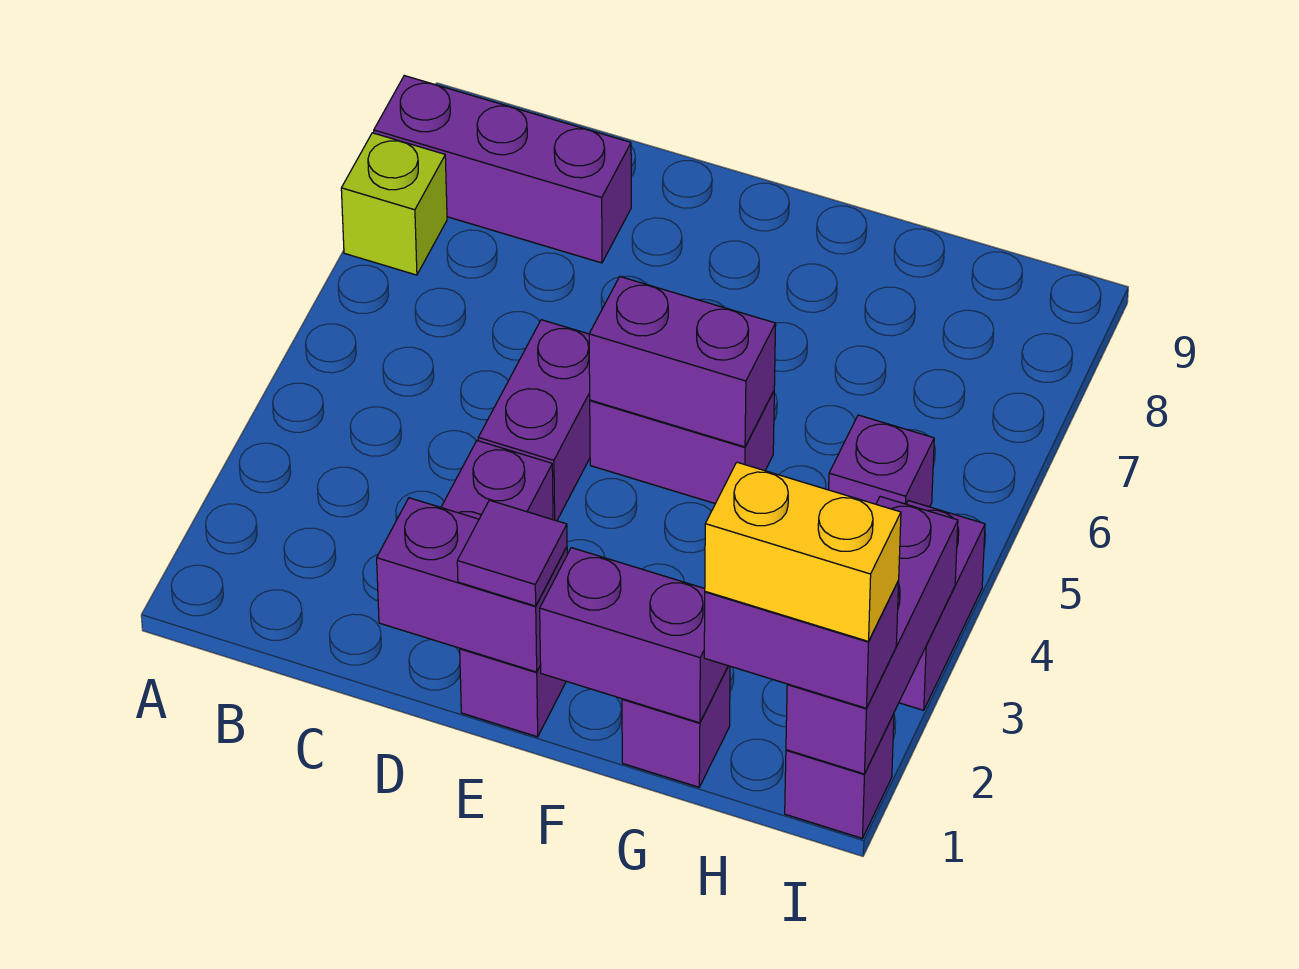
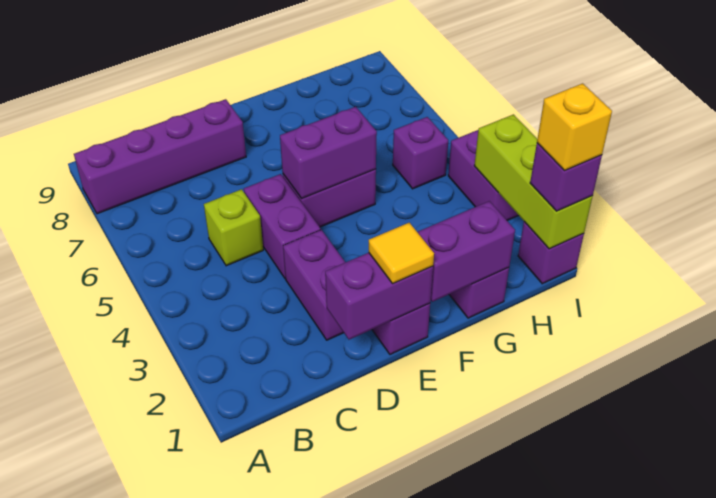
lime 1x1 brick [341,133,447,275] -> lime 1x1 brick moved to [204,189,263,266]
purple 1x3 brick [374,76,631,263] -> purple 1x4 brick [74,99,246,214]
purple 1x1 tile [457,500,567,606] -> yellow 1x1 tile [369,223,434,284]
purple 1x2 brick [704,581,899,708] -> purple 1x1 brick [530,143,602,211]
yellow 1x2 brick [705,462,901,641] -> yellow 1x1 brick [537,83,612,170]
purple 1x3 brick [786,497,958,774] -> lime 1x3 brick [474,114,593,249]

